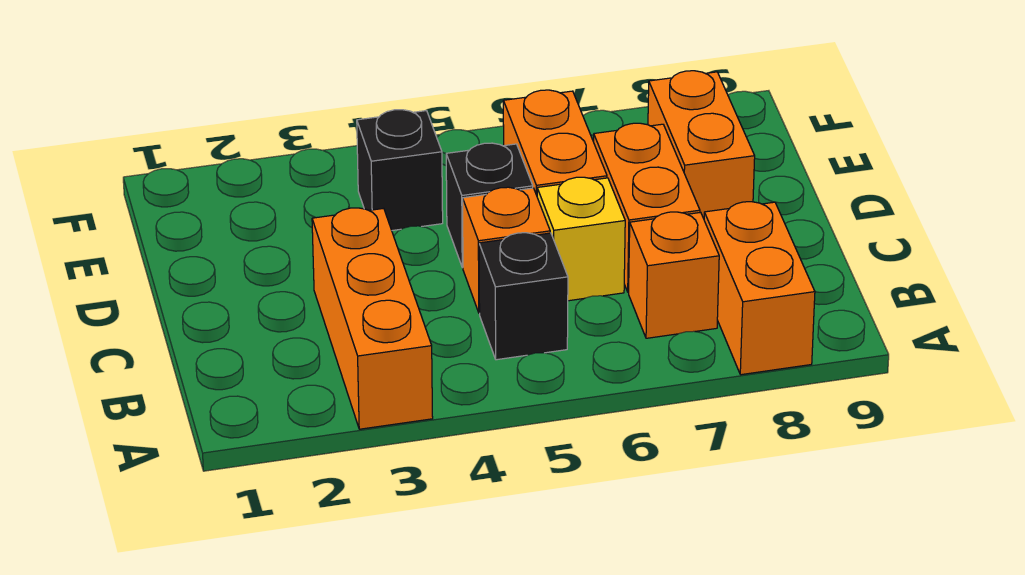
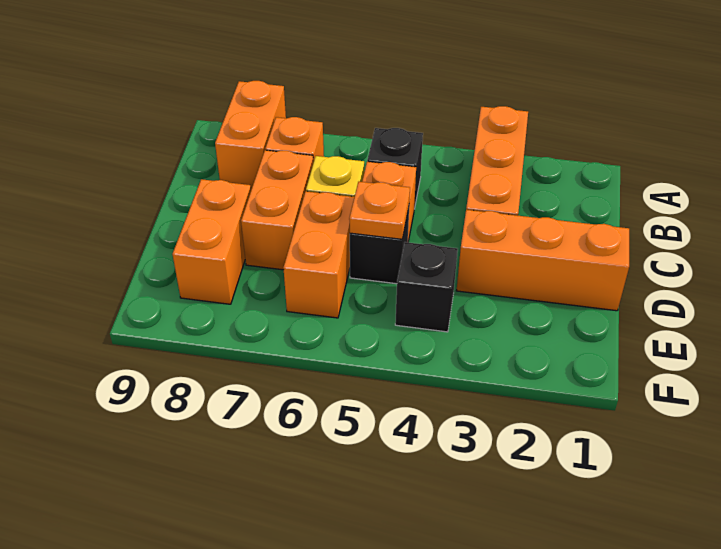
none -> orange 1x3 brick [456,210,629,311]
none -> orange 1x1 plate [349,182,410,239]

